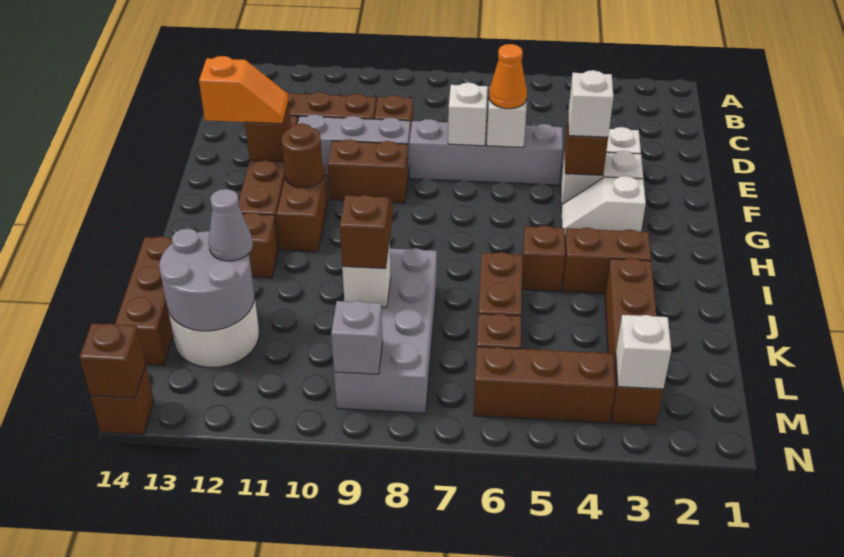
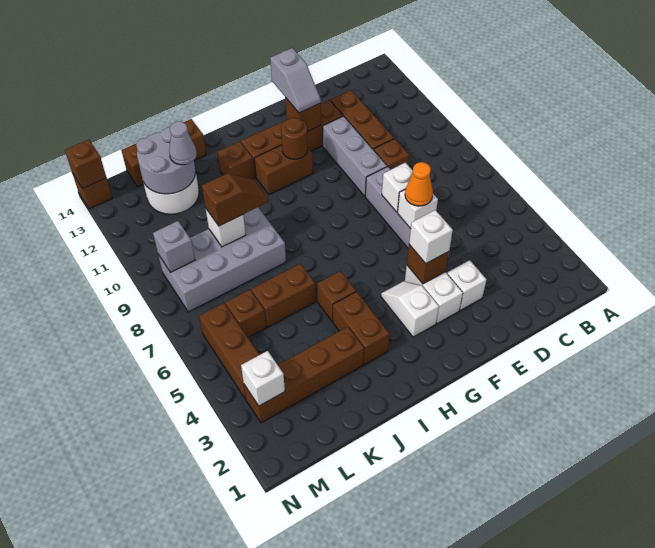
brown 1x2 brick [328,139,408,203] -> none
orange 1x2 slope [199,56,289,124] -> grey 1x2 slope [270,48,321,113]

